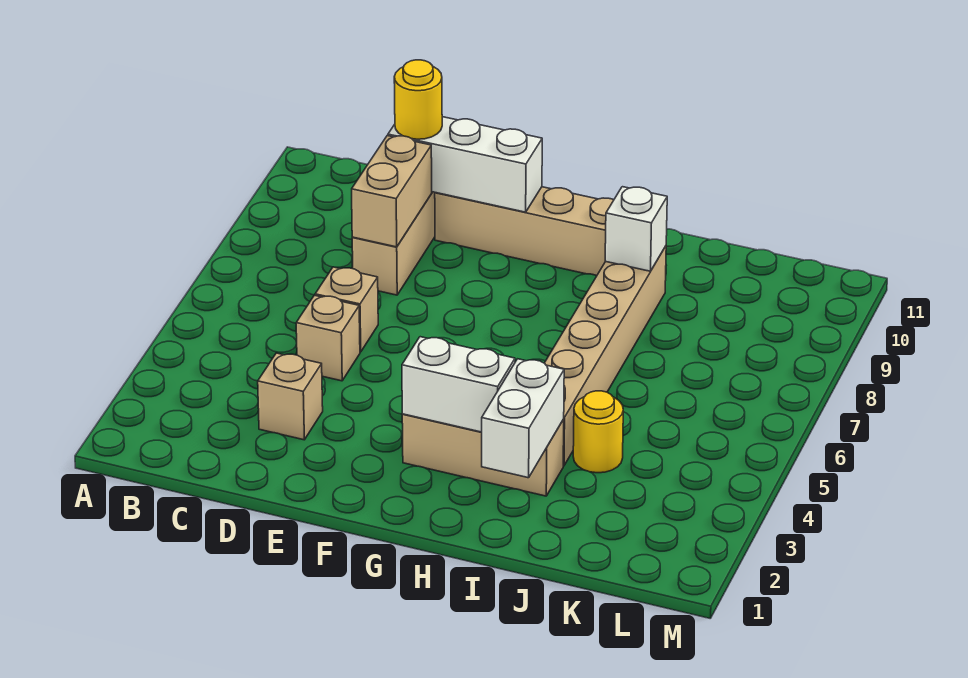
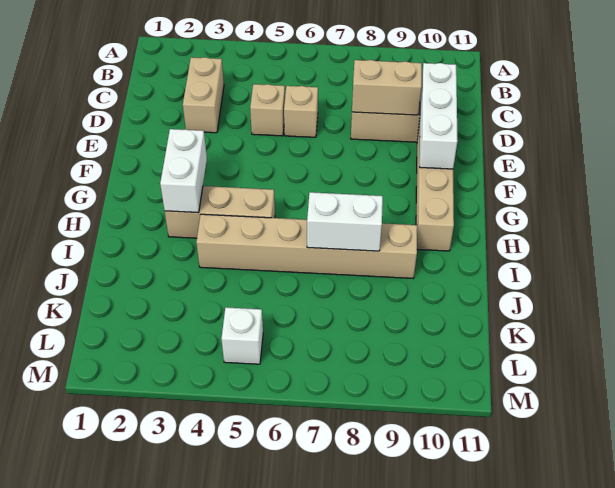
tan 1x1 brick [258,353,323,440] -> tan 1x2 brick [183,57,224,133]
yellow 1x1 round brick [394,60,442,139] -> none
tan 1x3 brick [402,414,564,496] -> tan 1x3 brick turned to [165,186,275,238]
white 1x2 brick [482,359,564,478] -> white 1x2 brick moved to [307,192,383,251]
white 1x1 brick [605,187,667,271] -> white 1x1 brick moved to [221,307,263,364]
yellow 1x1 round brick [573,391,623,473] -> none

